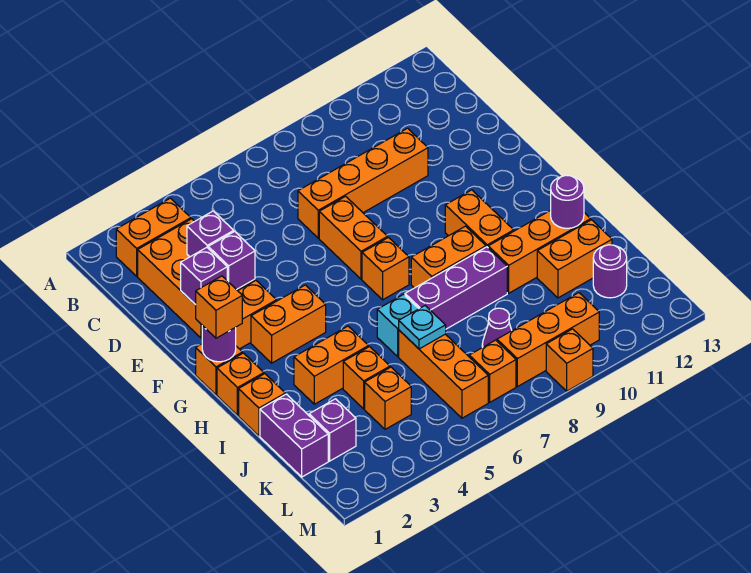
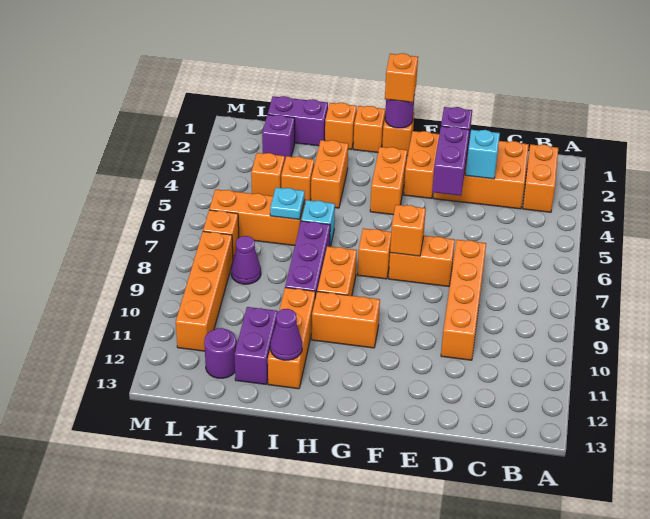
purple 1x1 brick [187,211,234,257] -> cyan 1x1 brick [466,130,500,179]
purple 1x1 brick [208,231,255,290] -> purple 1x2 brick [432,126,470,196]
purple 1x1 round brick [551,175,584,228] -> purple 1x1 cone [270,309,302,360]
orange 1x2 brick [537,220,612,298] -> purple 1x2 brick [234,307,278,384]
orange 1x3 brick [497,293,599,387] -> orange 1x4 brick [176,231,233,351]
orange 1x1 brick [546,329,593,391] -> orange 1x1 brick moved to [390,205,426,256]

